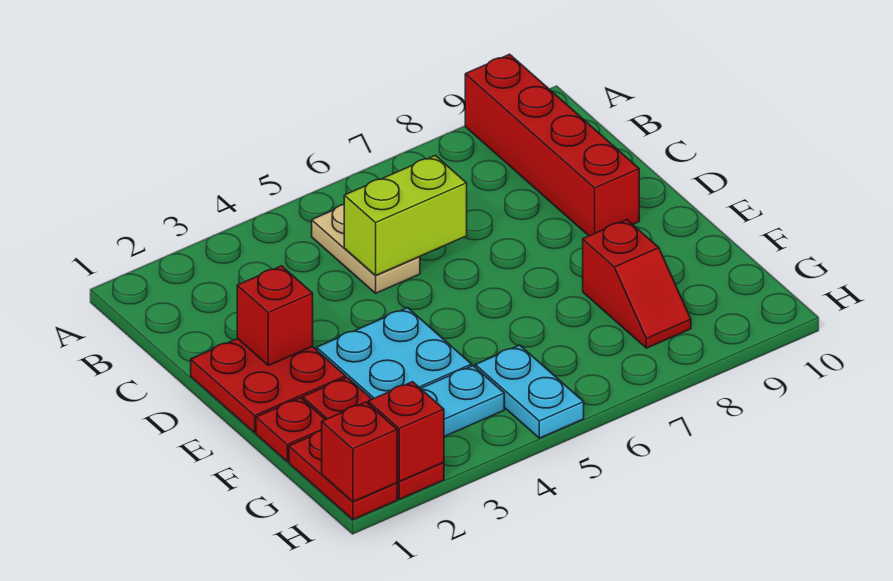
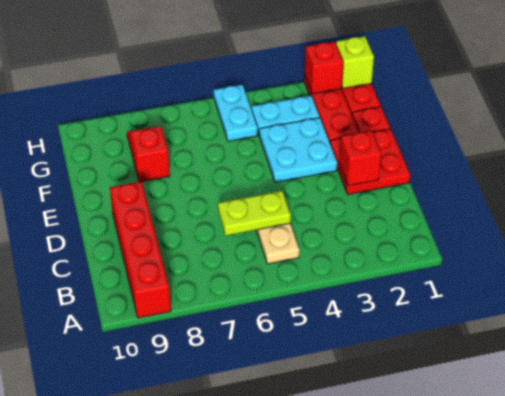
lime 1x2 brick [344,155,467,275] -> lime 1x2 plate [218,191,291,236]
red 1x1 brick [322,402,397,502] -> lime 1x1 brick [336,36,374,88]

